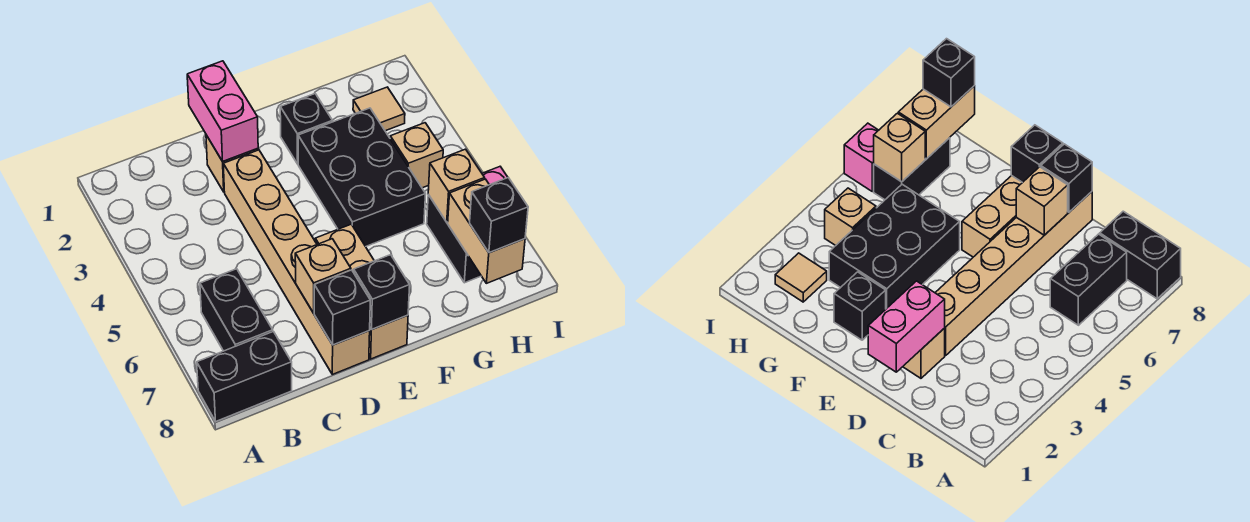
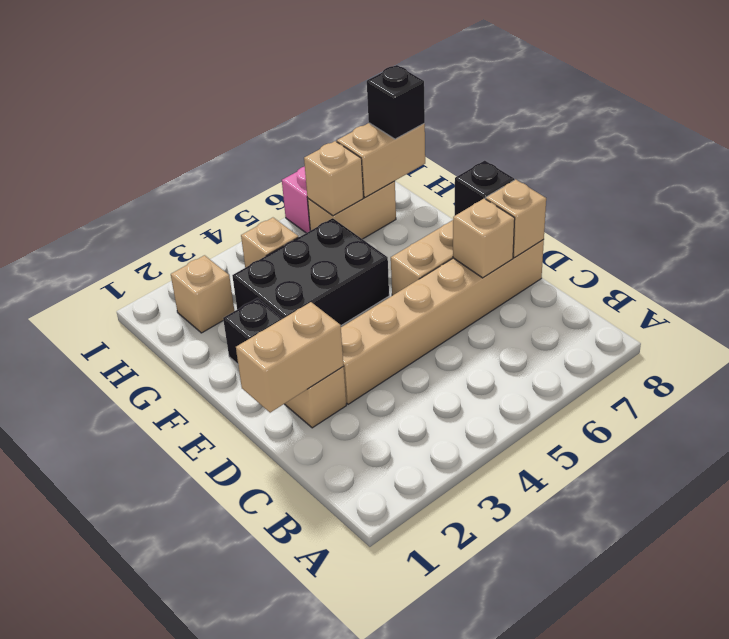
black 1x2 brick [197,332,292,421] -> none
black 1x2 brick [200,269,273,351] -> none
pink 1x2 brick [187,61,258,162] -> tan 1x2 brick [236,302,344,413]
black 1x1 brick [314,270,370,345] -> tan 1x1 brick [486,180,546,258]
tan 1x1 tile [353,87,405,131] -> tan 1x1 brick [171,255,234,333]
black 1x2 brick [427,195,481,283] -> tan 1x2 brick [308,181,396,239]

